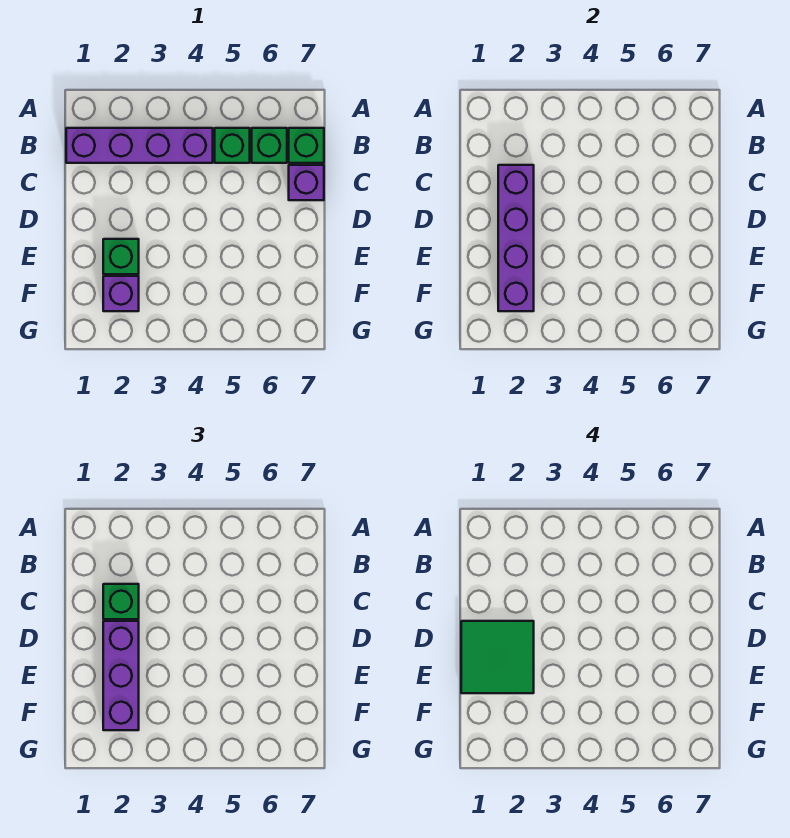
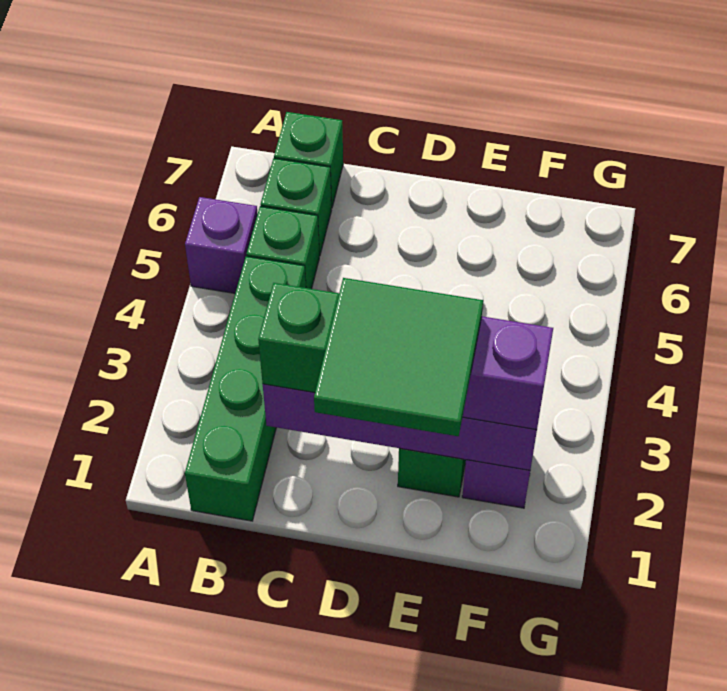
purple 1x4 brick [66,128,213,163] -> green 1x4 brick [185,256,306,521]
purple 1x1 brick [289,165,324,200] -> purple 1x1 brick moved to [185,197,258,293]

